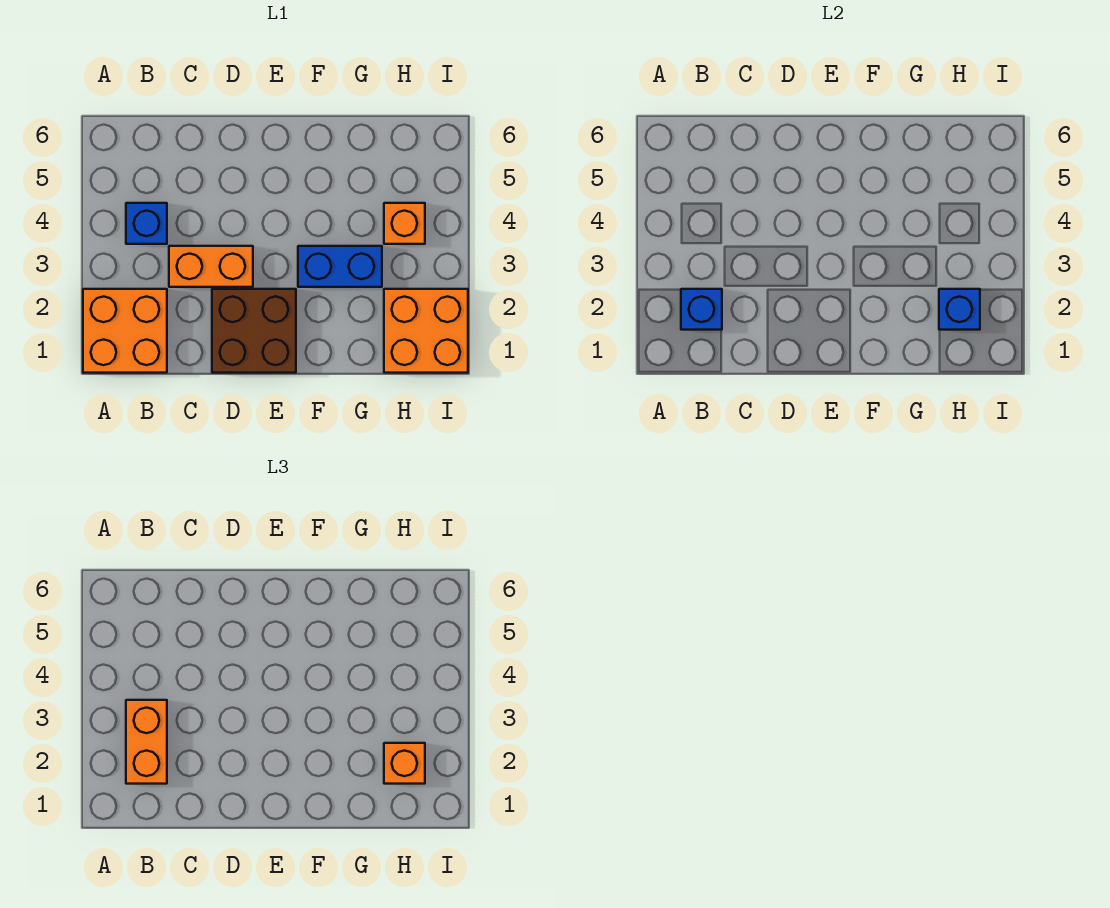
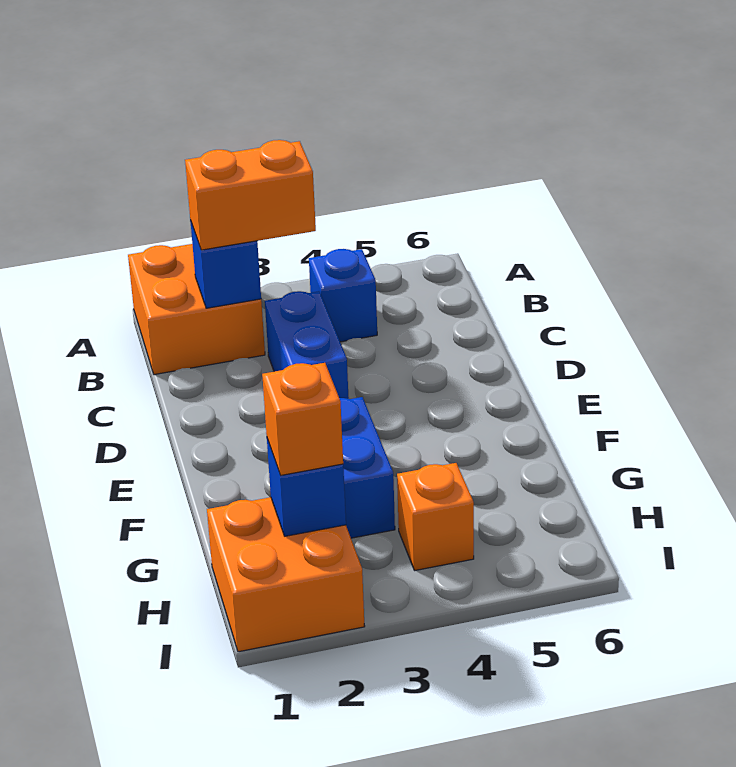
orange 1x2 brick [169,246,253,287] -> blue 1x2 brick [265,291,349,399]
brown 2x2 brick [212,289,296,373] -> none

